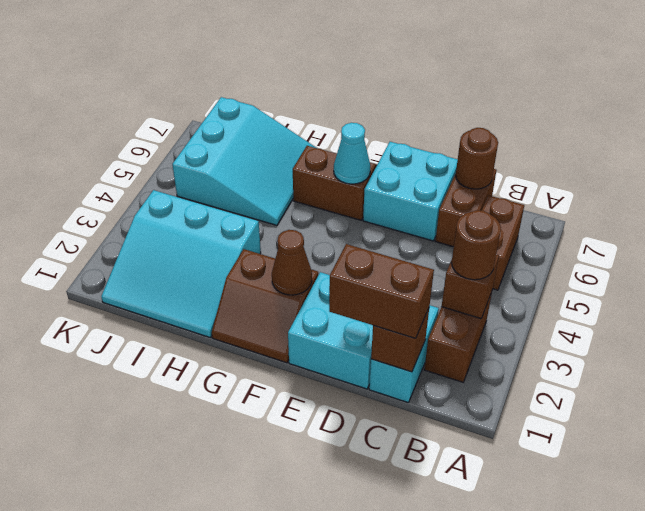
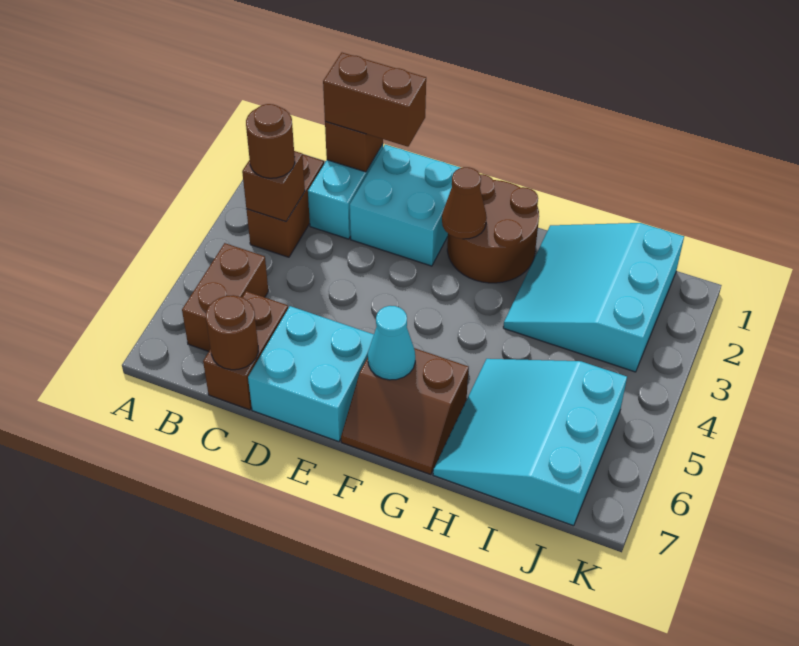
brown 2x2 slope [212,249,318,363] -> brown 2x2 round brick [447,174,539,283]
cyan 3x3 slope [101,190,261,337] -> cyan 3x3 slope turned to [503,223,684,372]

